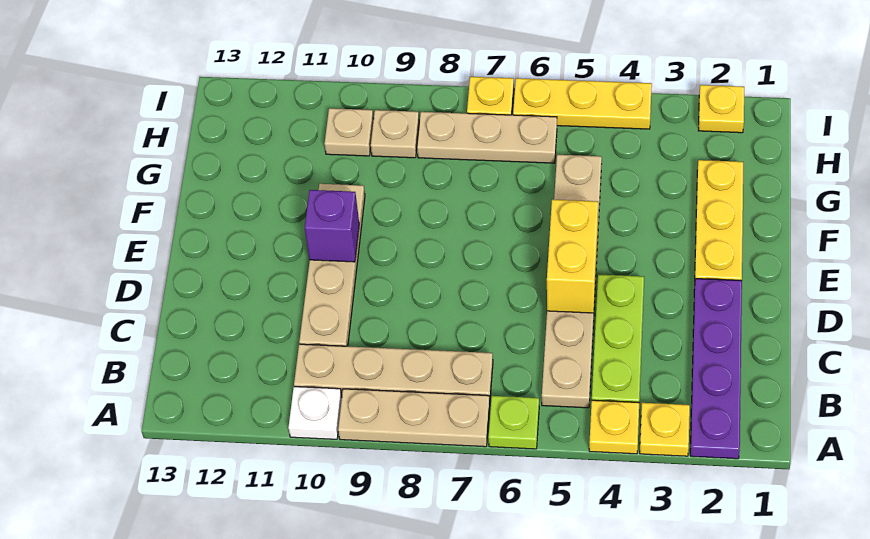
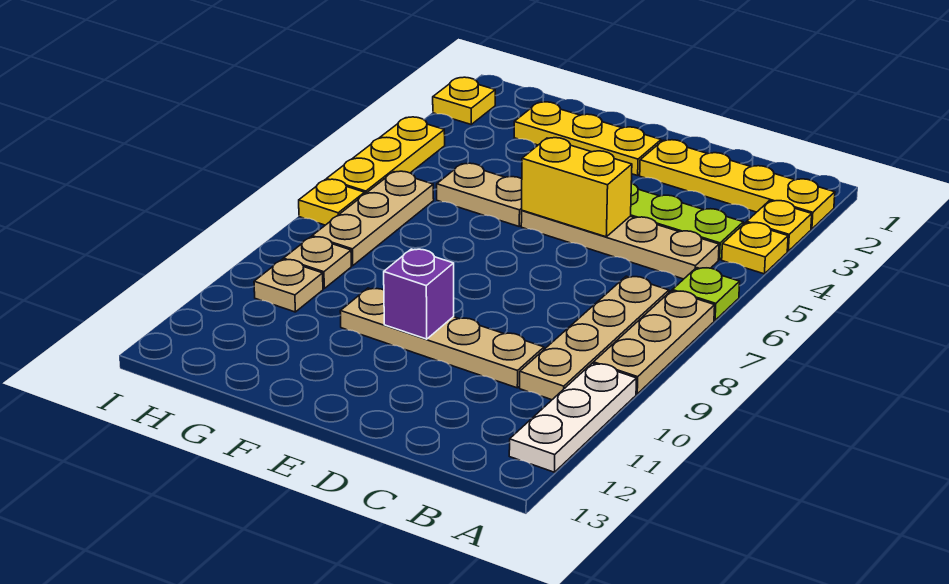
purple 1x4 plate [690,279,742,459] -> yellow 1x4 plate [640,140,835,229]
white 1x1 plate [288,387,342,439] -> white 1x3 plate [509,363,637,472]

